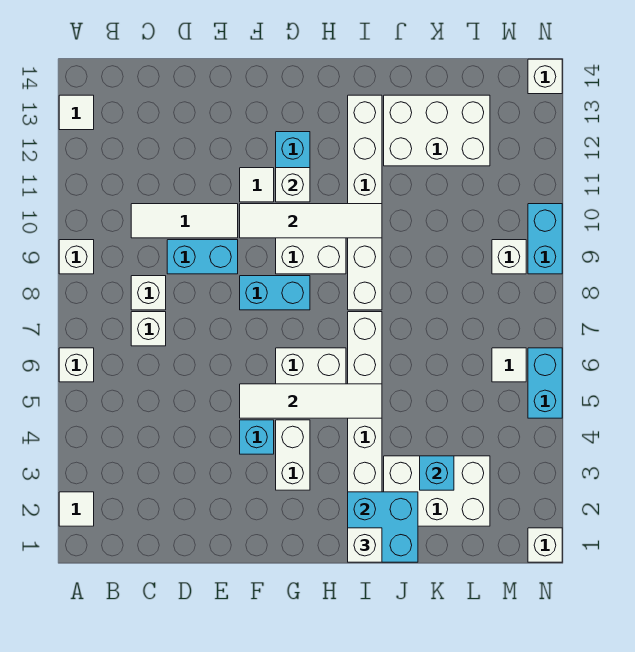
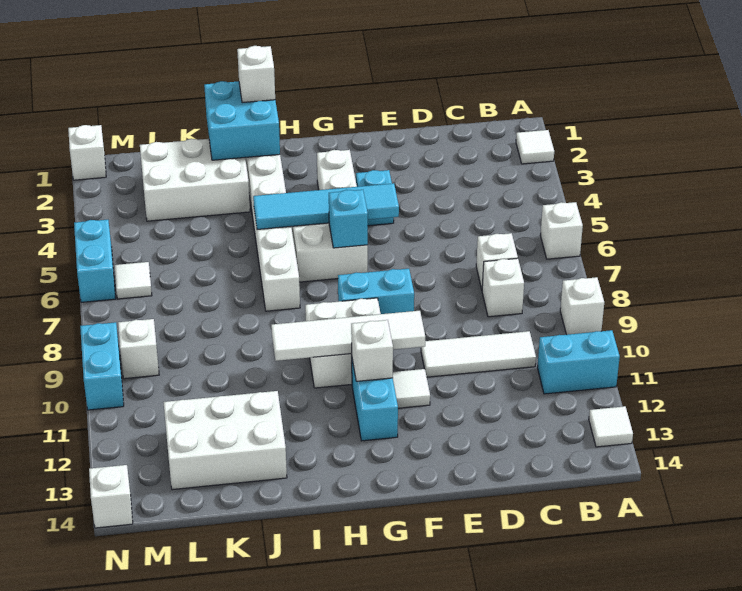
cyan 1x2 brick [167,240,238,274] -> cyan 1x2 brick moved to [537,330,620,394]
white 1x4 tile [240,384,382,418] -> cyan 1x4 tile [253,183,399,229]
white 1x6 brick [348,95,382,310] -> none
cyan 1x1 brick [420,456,454,490] -> cyan 1x1 brick moved to [329,190,368,248]

